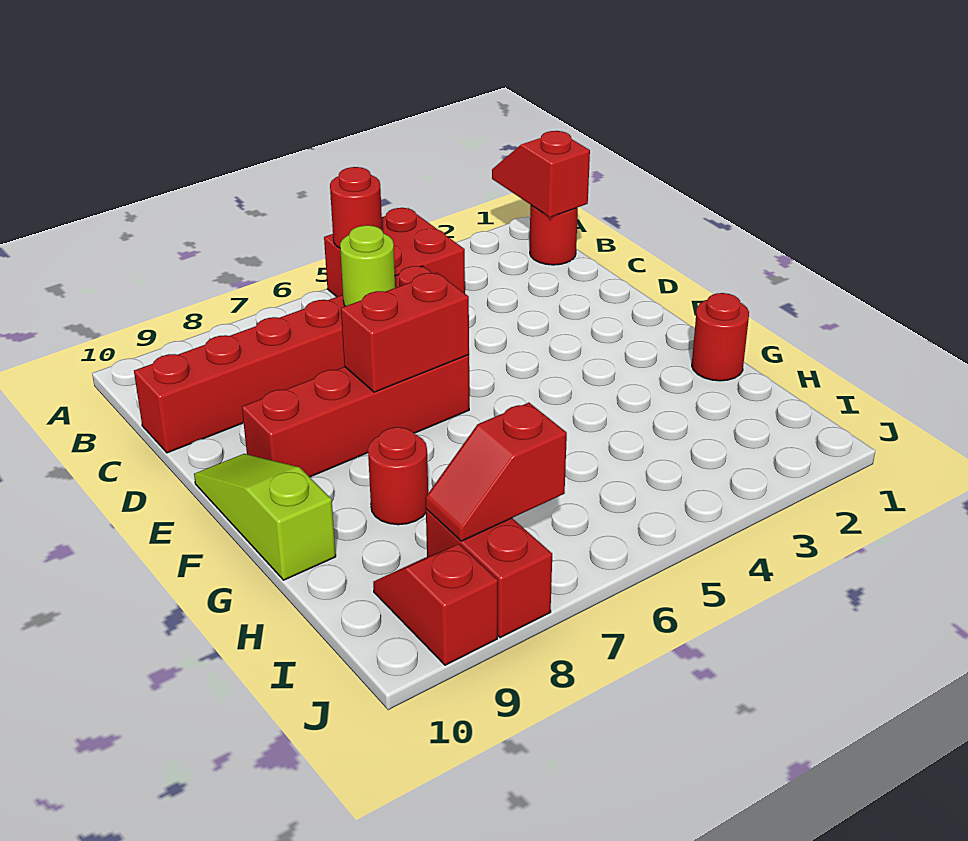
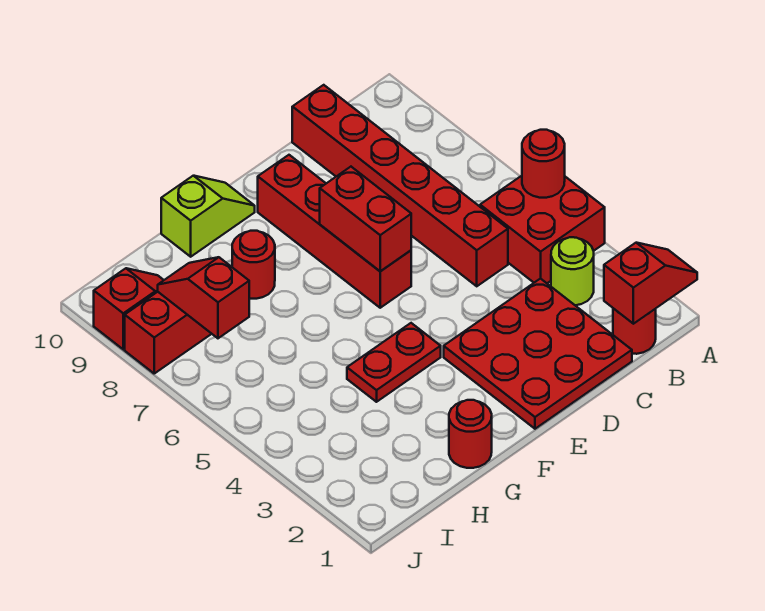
none -> red 3x3 plate [444,278,632,429]
lime 1x1 round brick [340,225,395,306] -> lime 1x1 round brick moved to [551,237,594,305]
lime 1x3 slope [194,454,336,580] -> lime 1x2 slope [161,176,255,257]
none -> red 1x2 plate [347,323,441,402]

